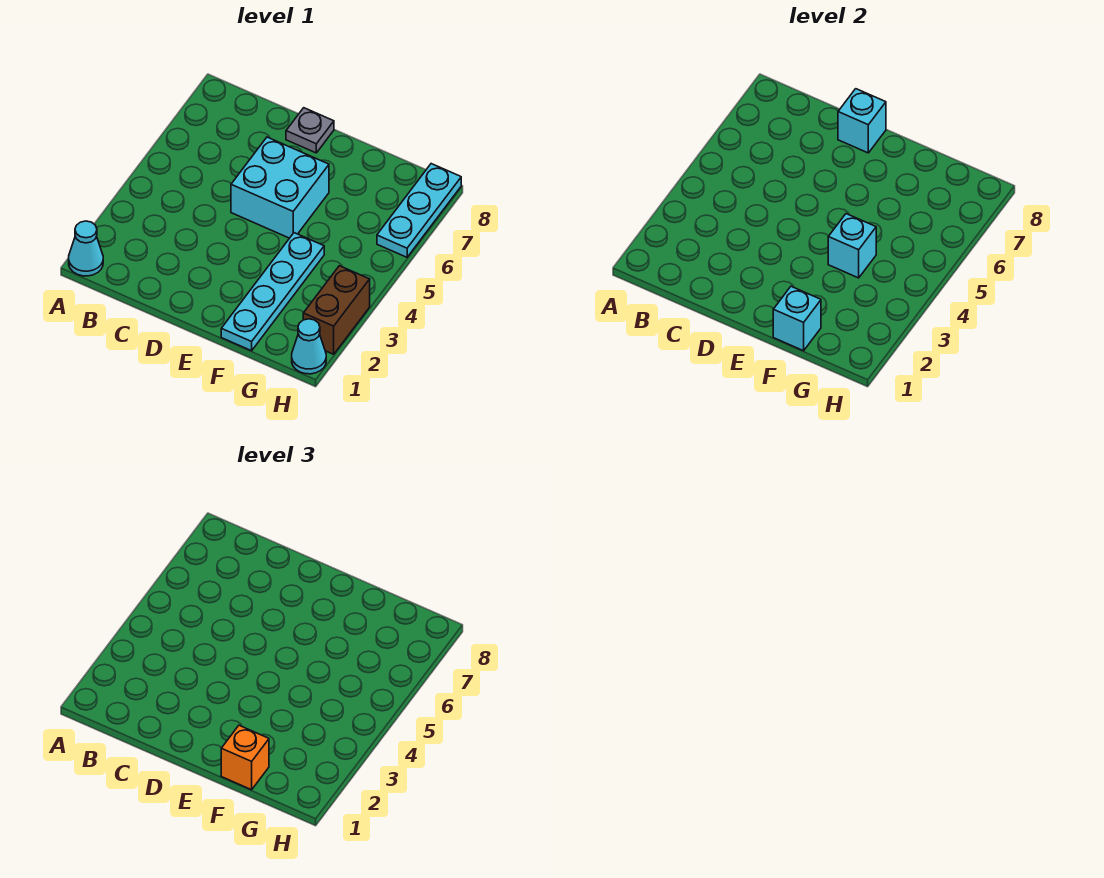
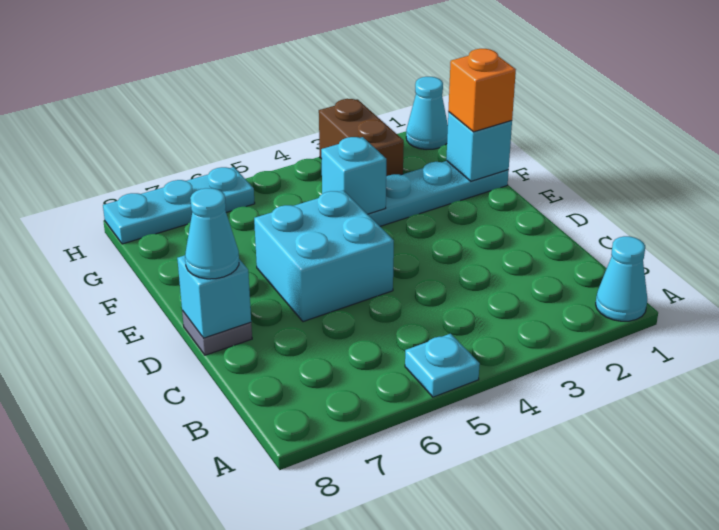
none -> cyan 1x1 plate [405,334,480,397]
none -> cyan 1x1 cone [185,188,239,279]
brown 1x2 brick [303,266,370,354] -> brown 1x2 brick turned to [319,99,404,176]

